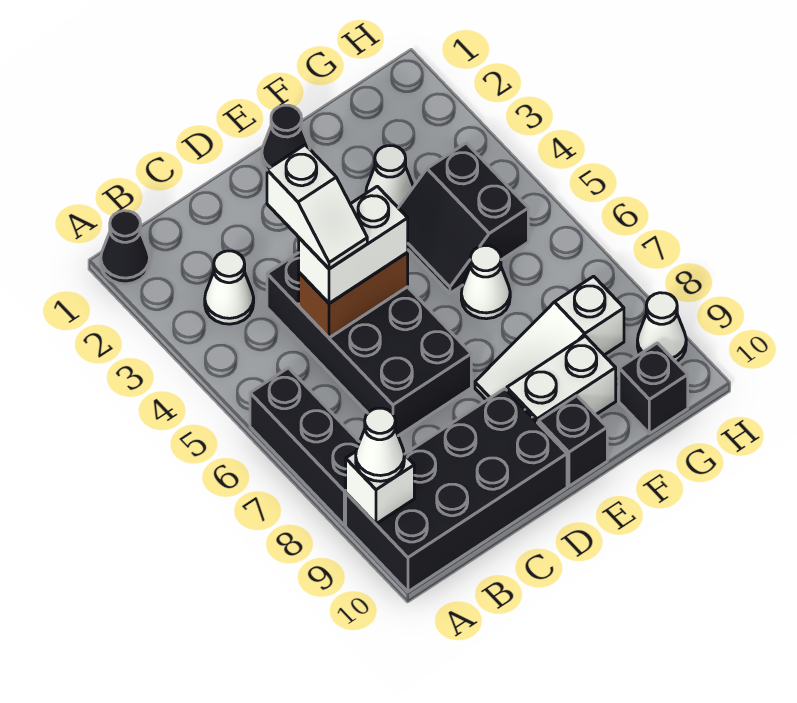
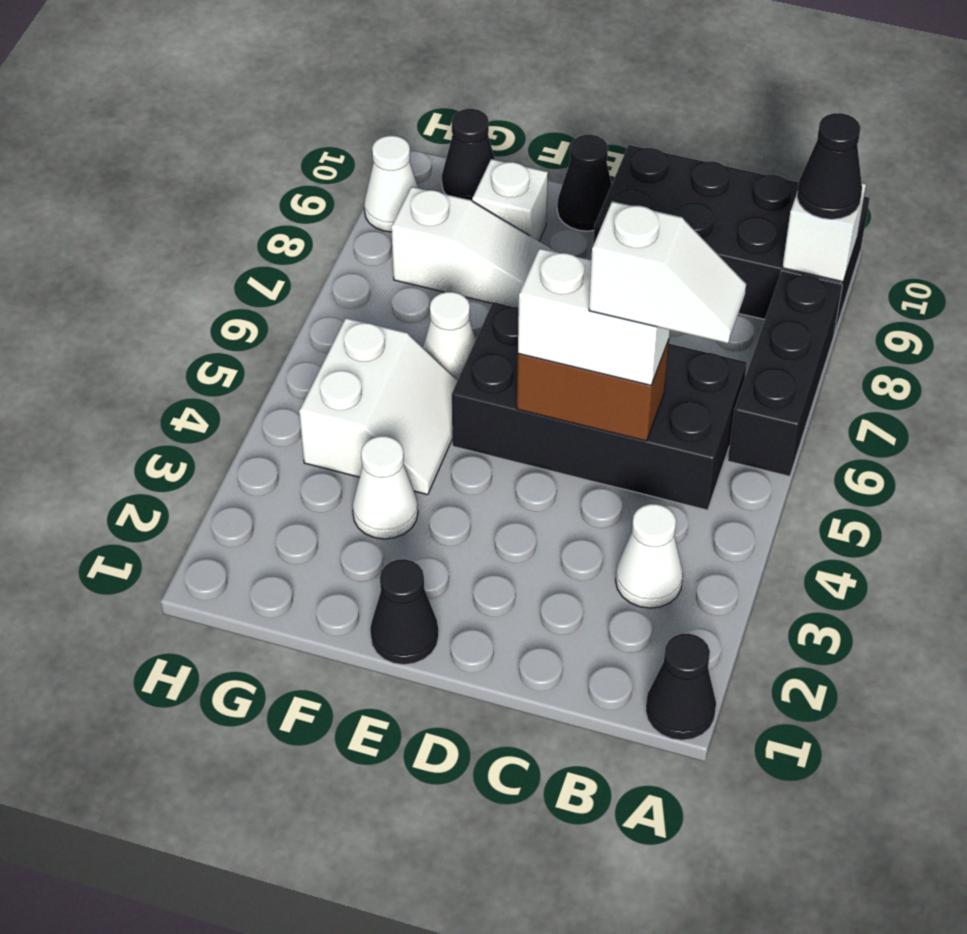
white 1x1 cone [356,408,404,481] -> black 1x1 cone [797,113,862,219]
black 2x4 brick [267,253,471,436] -> black 2x4 brick turned to [452,302,747,510]
white 1x2 slope [267,145,367,269] -> white 1x2 slope turned to [589,201,746,343]
white 1x2 brick [507,336,616,424] -> white 1x1 brick [472,159,548,241]
black 1x1 brick [539,396,607,486] -> black 1x1 cone [557,135,612,231]
black 2x2 slope [399,143,528,293] -> white 2x2 slope [299,318,458,495]
black 1x1 brick [619,343,688,434] -> black 1x1 cone [442,109,495,201]

